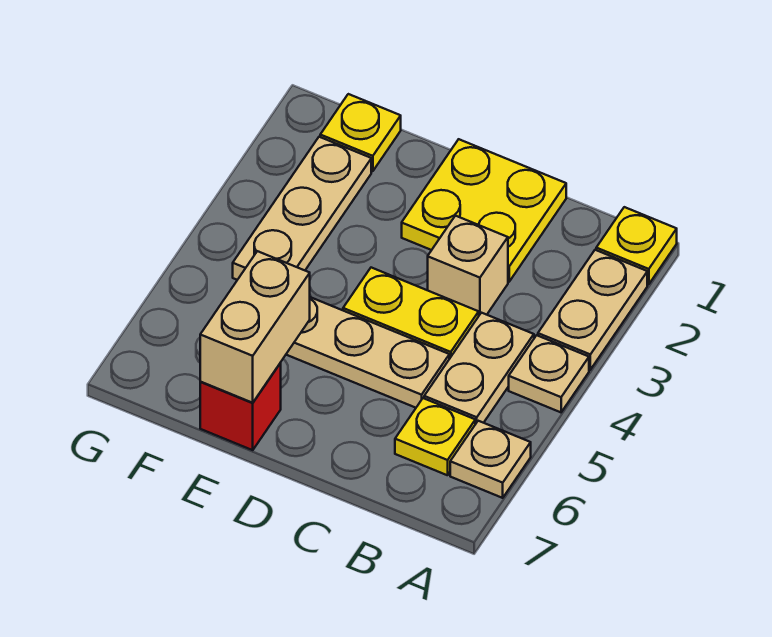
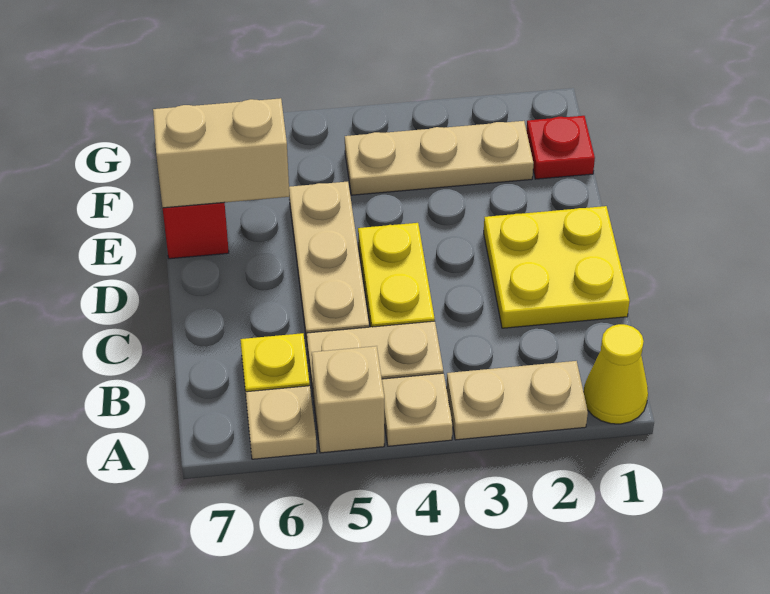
yellow 1x1 plate [596,207,677,284] -> yellow 1x1 cone [584,324,648,424]
tan 1x1 brick [428,216,508,315] -> tan 1x1 brick moved to [312,346,384,453]
yellow 1x1 plate [320,94,401,171] -> red 1x1 plate [526,116,595,179]

